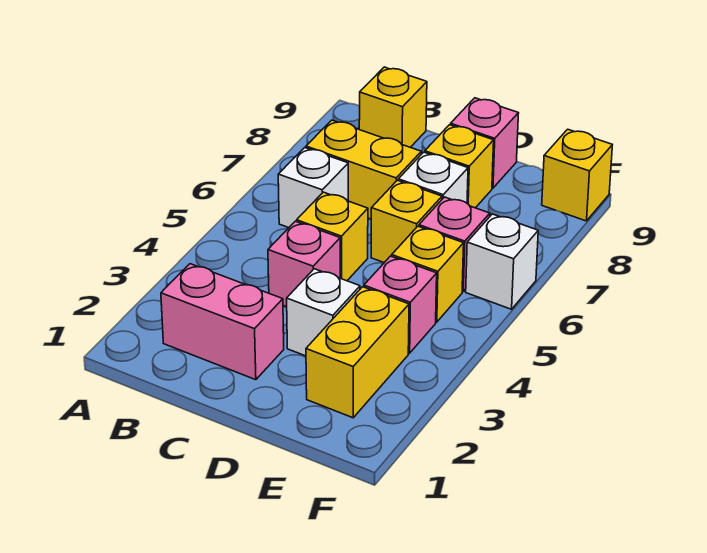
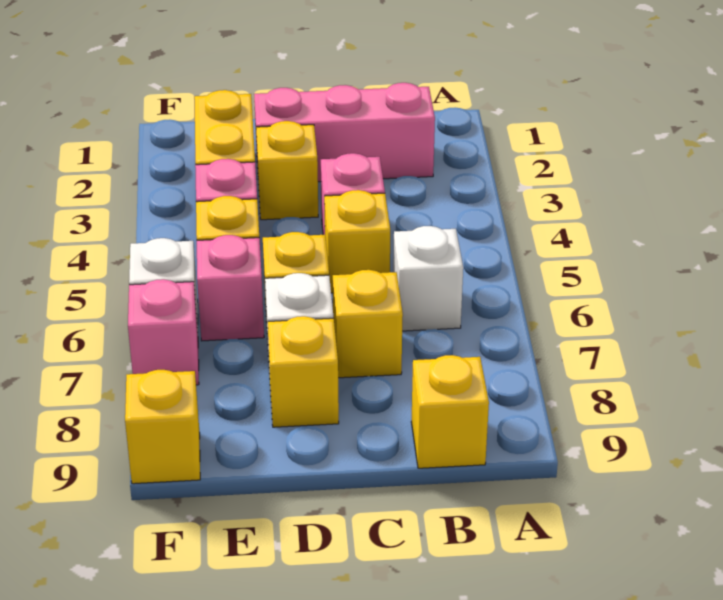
pink 1x2 brick [161,264,284,380] -> pink 1x3 brick [254,83,435,182]
yellow 1x2 brick [306,120,421,219] -> yellow 1x1 brick [333,270,403,378]
white 1x1 brick [287,269,360,356] -> yellow 1x1 brick [256,121,318,220]
pink 1x1 brick [451,98,519,188] -> pink 1x1 brick moved to [128,279,199,385]

